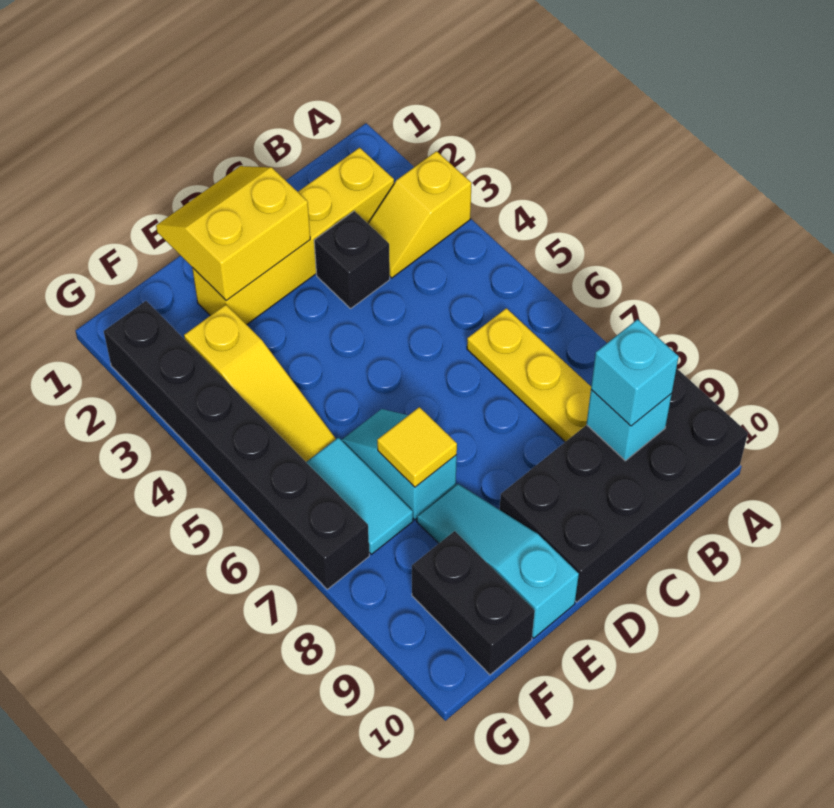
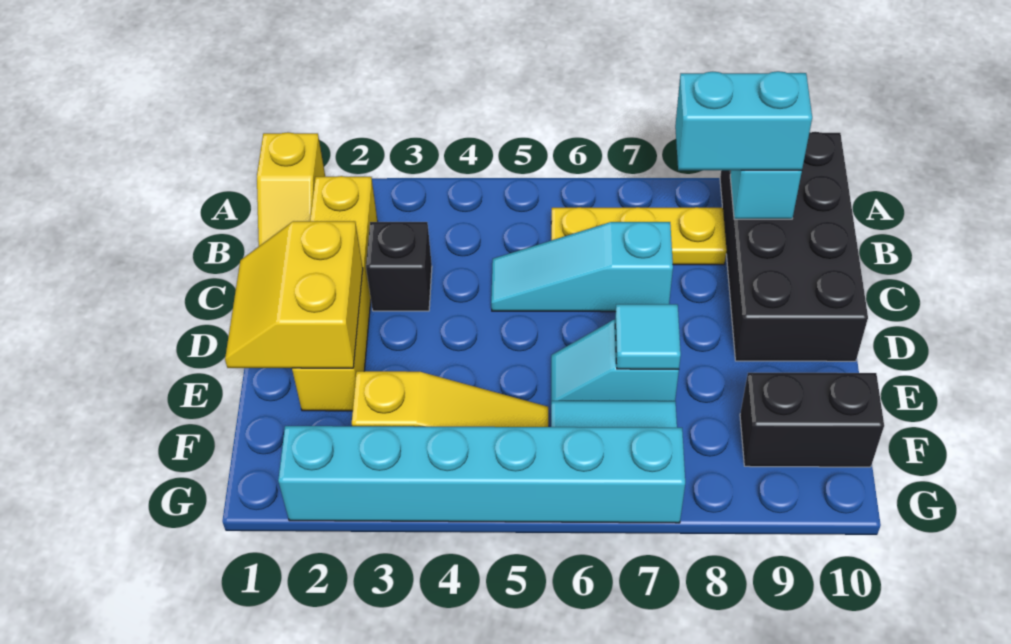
yellow 1x2 slope [368,151,472,278] -> yellow 1x2 slope moved to [257,132,325,246]
cyan 1x1 brick [591,319,679,426] -> cyan 1x2 brick [675,71,812,171]
yellow 1x1 tile [377,407,457,487] -> cyan 1x1 tile [615,304,681,369]
cyan 1x3 slope [417,484,579,638] -> cyan 1x3 slope moved to [491,222,673,312]
black 1x6 brick [104,301,369,589] -> cyan 1x6 brick [278,426,685,523]

